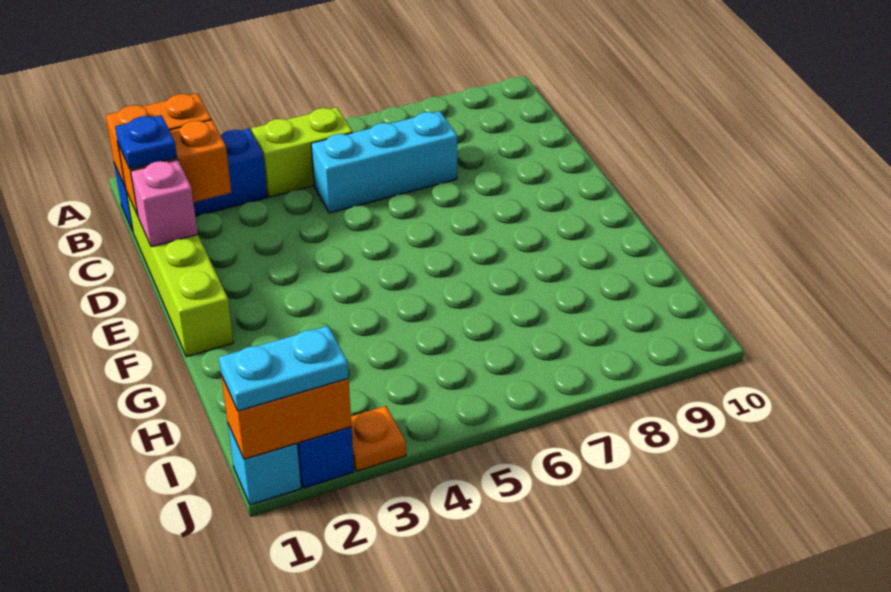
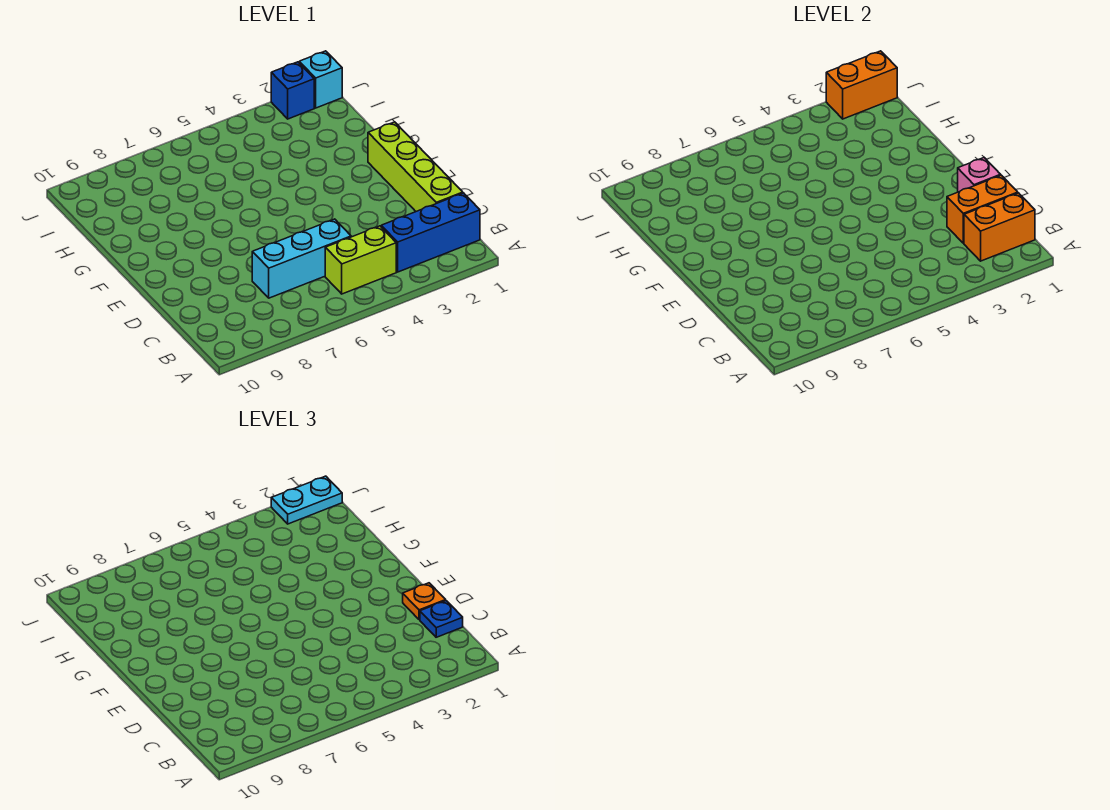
orange 1x1 plate [351,406,406,471] -> orange 1x1 plate moved to [403,583,446,620]

